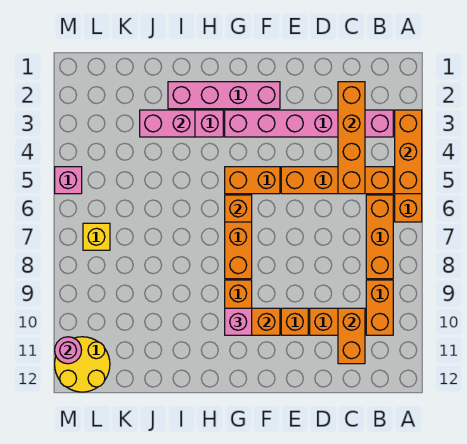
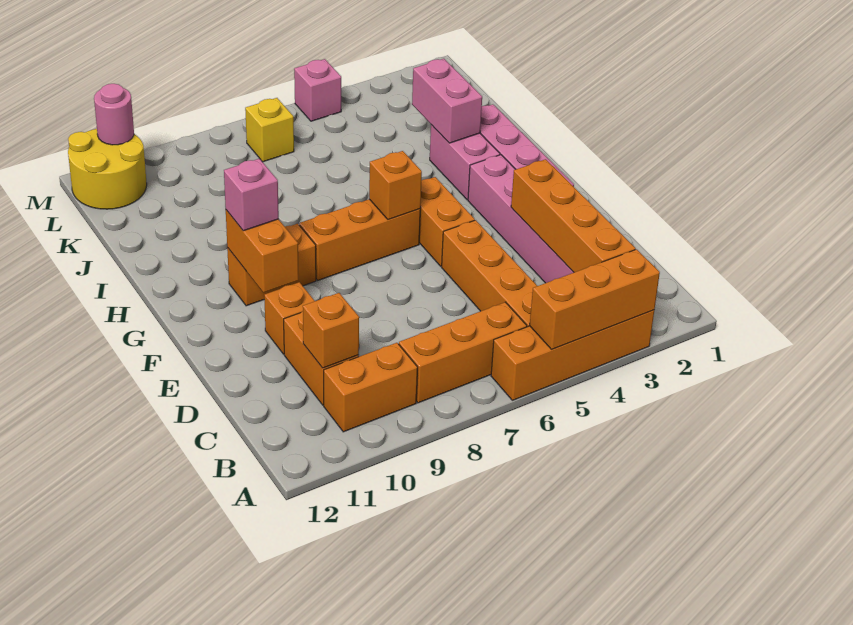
orange 1x4 brick [338,82,365,194] -> orange 1x4 brick turned to [511,159,636,272]
orange 1x2 brick [338,308,365,364] -> orange 1x1 brick [303,293,359,368]

